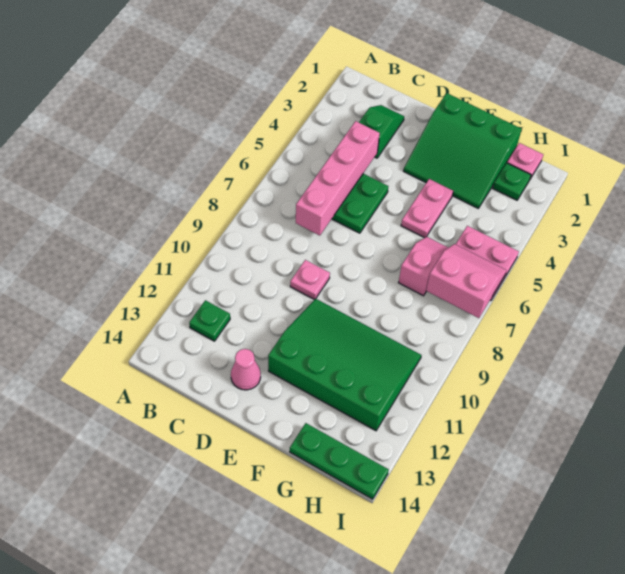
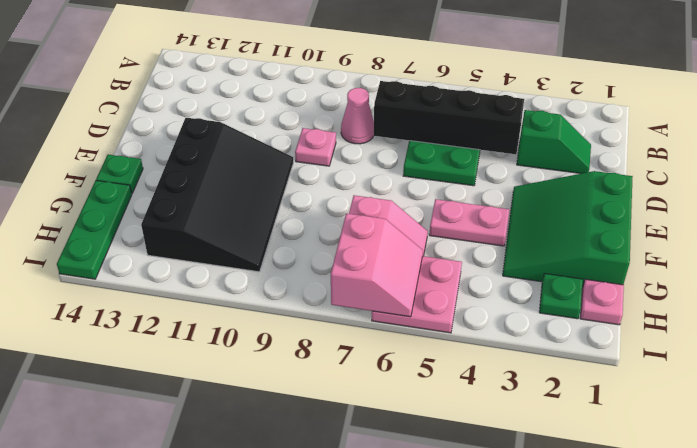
green 1x1 plate [189,300,230,341] -> green 1x1 plate moved to [96,155,143,194]
pink 1x4 brick [296,121,380,236] -> black 1x4 brick [374,81,524,154]
pink 1x1 cone [231,349,261,390] -> pink 1x1 cone moved to [341,88,374,144]
green 3x4 slope [268,299,421,431] -> black 3x4 slope [141,118,293,272]

